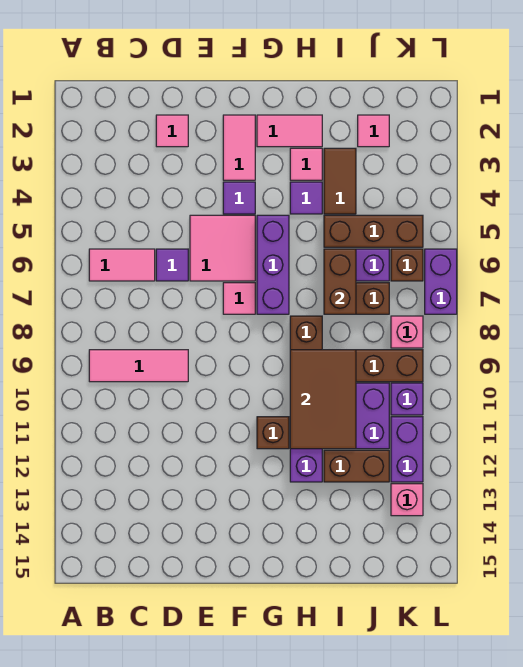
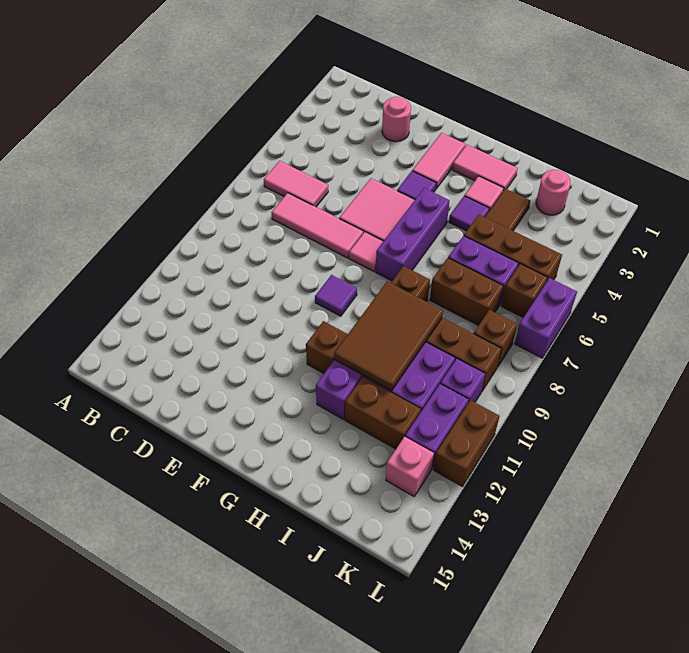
pink 1x3 tile [89,350,188,382] -> pink 1x3 tile moved to [271,193,364,258]
pink 1x1 tile [156,115,188,147] -> pink 1x1 round brick [382,97,411,142]
purple 1x1 tile [156,249,188,281] -> purple 1x1 tile moved to [315,275,357,316]
brown 1x2 brick [324,249,356,314] -> brown 1x2 brick moved to [434,400,499,486]
pink 1x1 tile [358,115,389,147] -> pink 1x1 round brick [536,170,571,215]
pink 1x1 brick [391,316,423,348] -> brown 1x1 brick [474,310,517,367]

